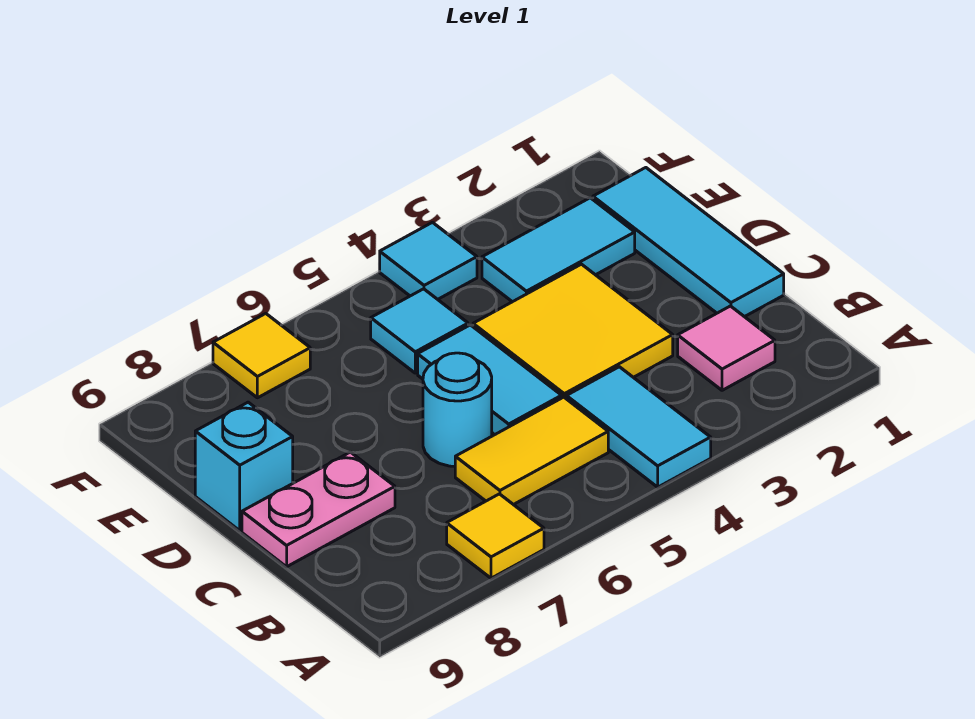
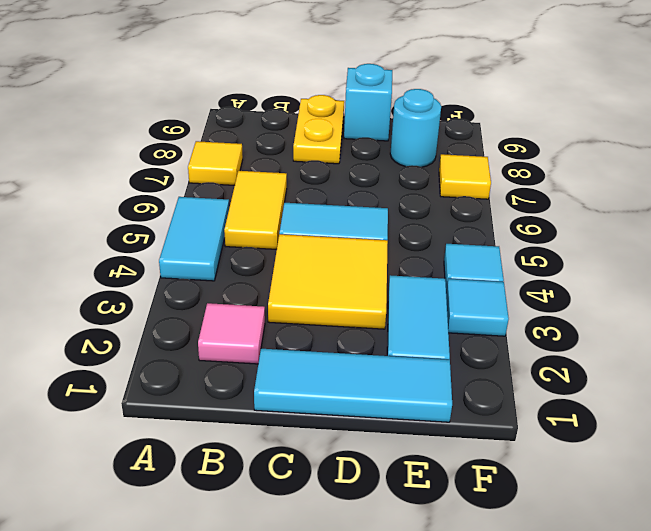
cyan 1x2 tile [566,367,711,487] -> cyan 1x2 tile turned to [159,197,229,281]
cyan 1x1 round brick [423,353,492,466] -> cyan 1x1 round brick moved to [390,89,441,167]
pink 1x2 plate [242,452,395,567] -> yellow 1x2 plate [293,95,344,164]
cyan 1x1 tile [371,289,468,373] -> cyan 1x1 tile moved to [446,279,509,336]

